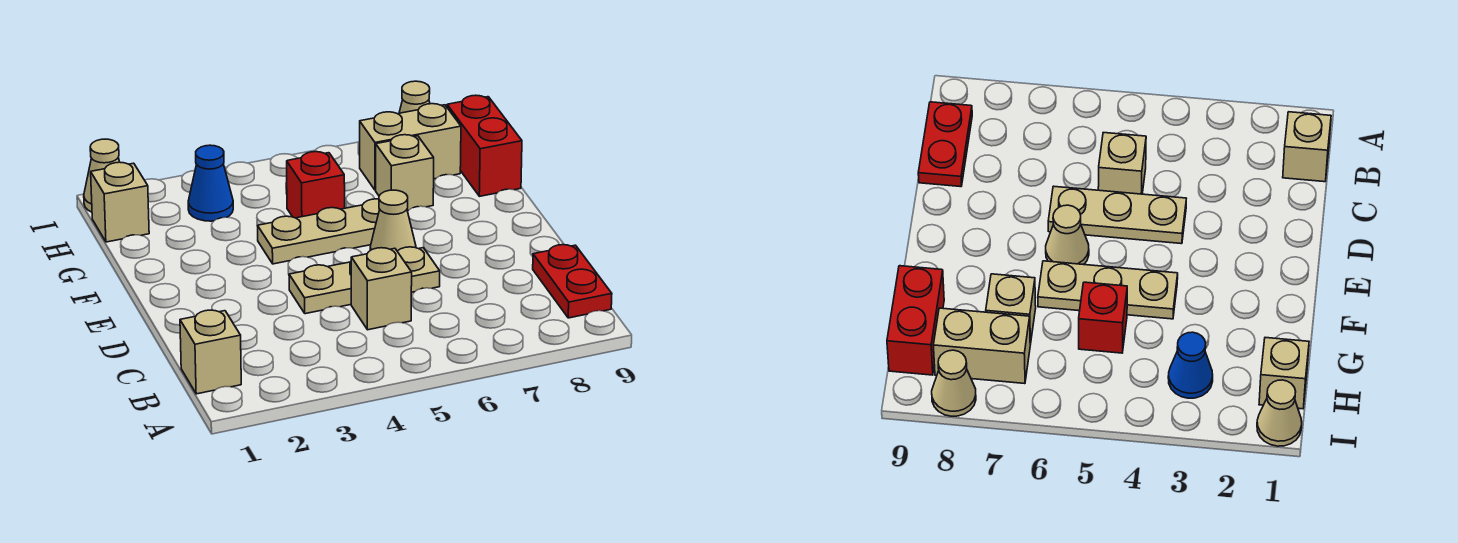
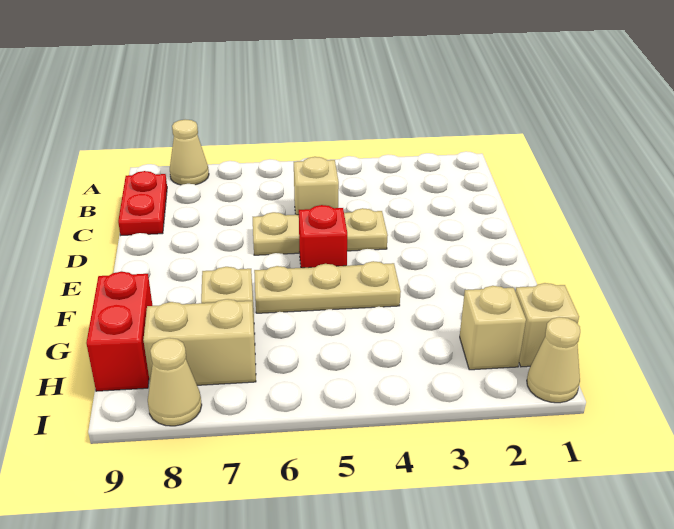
tan 1x1 brick [180,310,241,394] -> tan 1x1 brick moved to [460,286,526,370]
tan 1x1 cone [370,190,416,251] -> tan 1x1 cone moved to [170,119,209,185]
red 1x1 brick [287,152,345,218] -> red 1x1 brick moved to [299,205,347,268]
blue 1x1 cone [188,145,233,221] -> none

